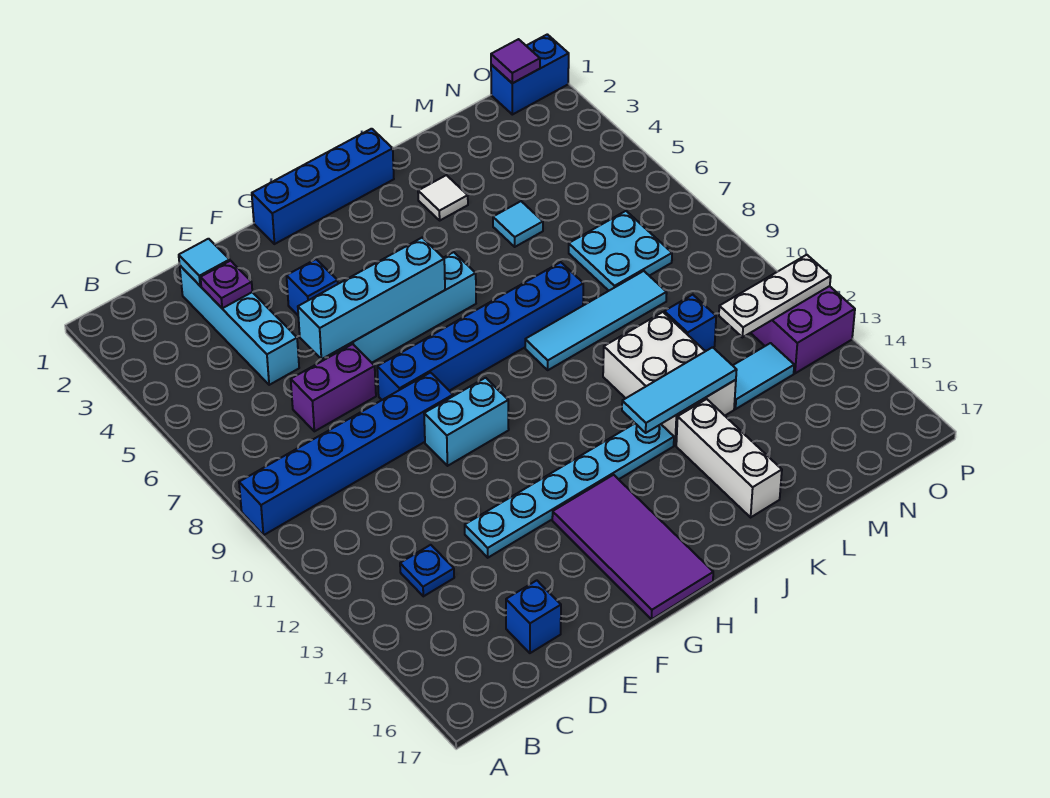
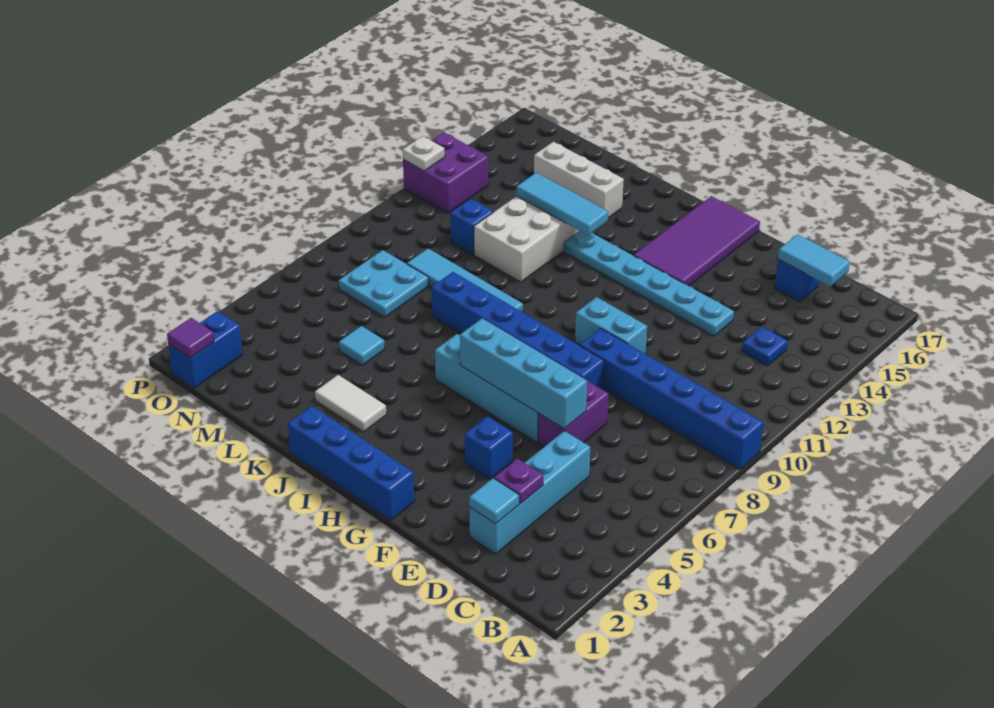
purple 1x2 brick [291,344,376,431] -> purple 1x2 brick turned to [538,381,609,447]
white 1x1 tile [418,175,468,220] -> white 1x2 tile [315,375,386,432]
white 1x3 brick [676,399,782,517] -> white 1x3 brick turned to [534,142,624,218]
cyan 1x2 tile [733,343,794,409] -> cyan 1x2 tile moved to [778,234,850,286]
white 1x3 plate [719,255,831,337] -> white 1x1 plate [403,136,445,171]
blue 1x2 brick [491,34,569,115] -> blue 1x2 brick turned to [168,311,243,388]

